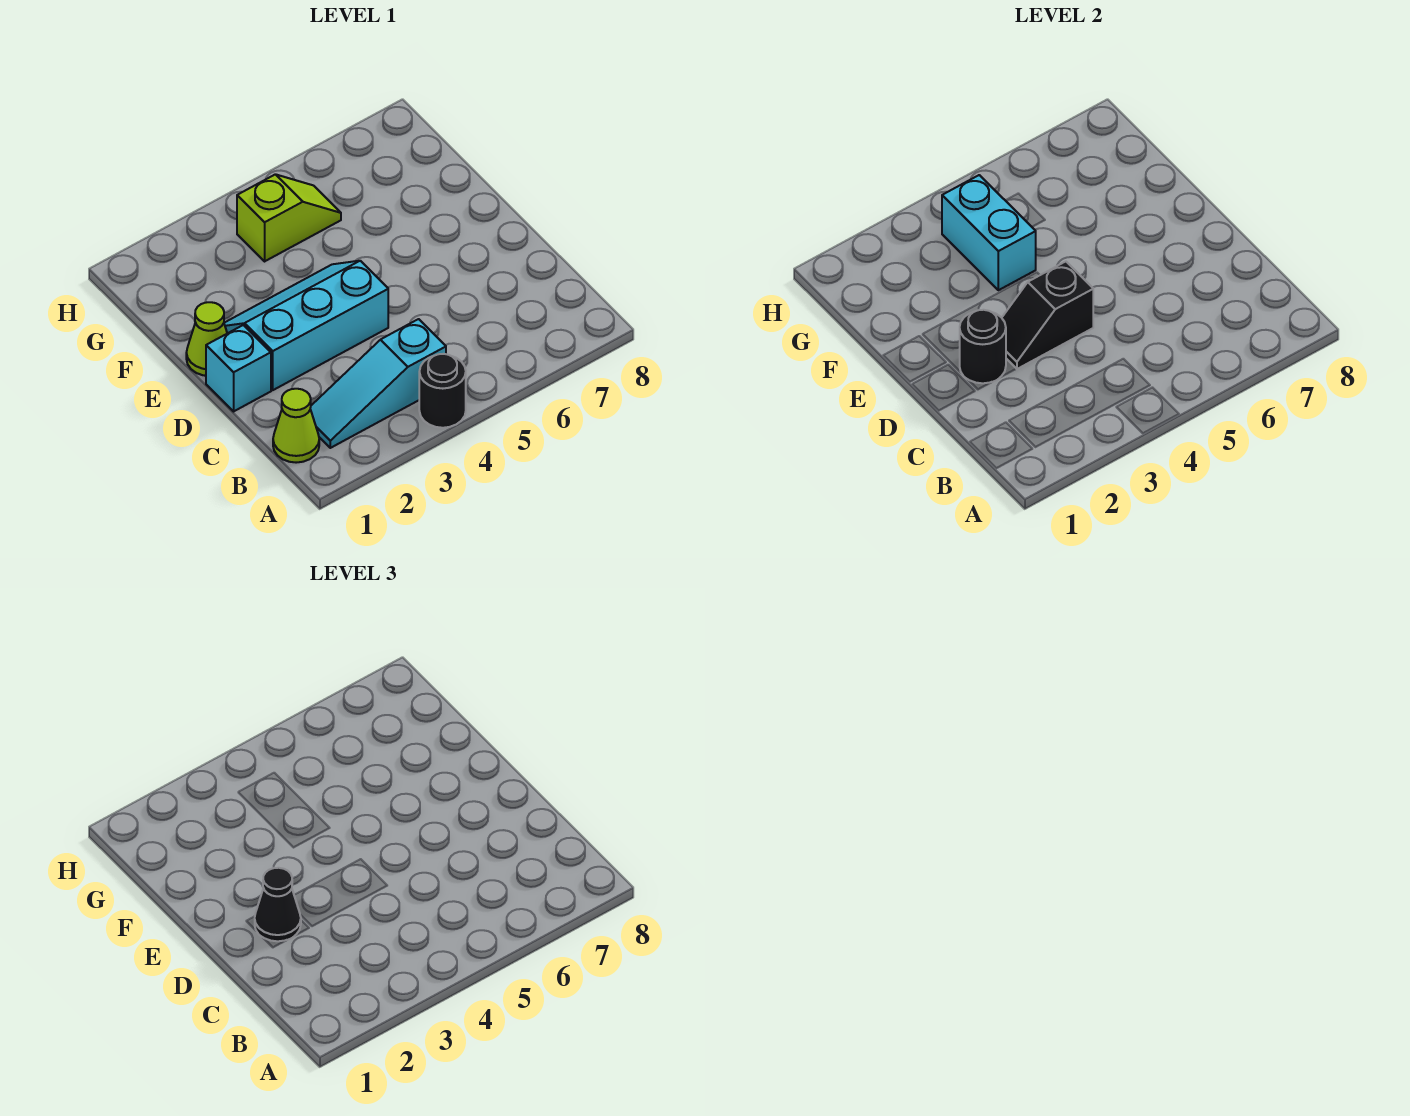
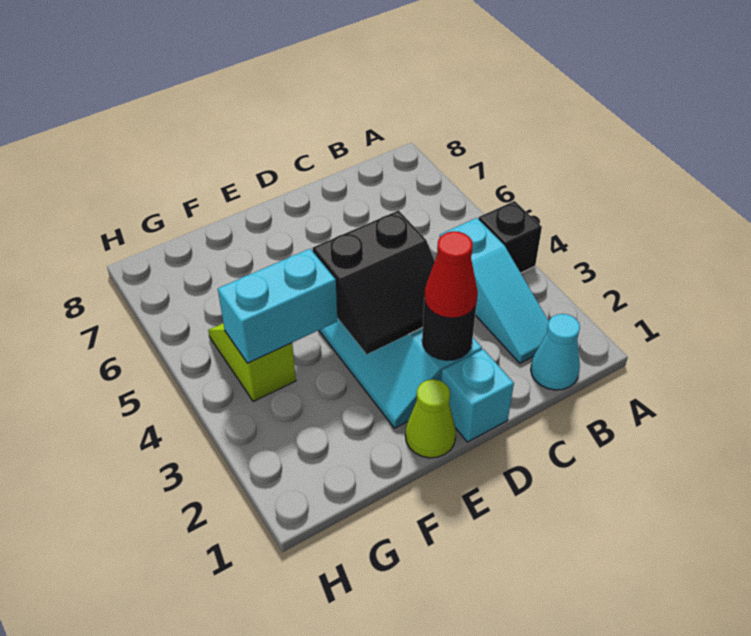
black 1x1 round brick [419,354,466,428] -> black 1x1 brick [479,201,542,273]
lime 1x1 cone [273,389,319,463] -> cyan 1x1 cone [531,314,580,390]
black 1x1 cone [255,868,301,941] -> red 1x1 cone [424,231,478,318]
black 1x2 slope [1002,262,1093,369] -> black 2x2 slope [312,210,435,354]

